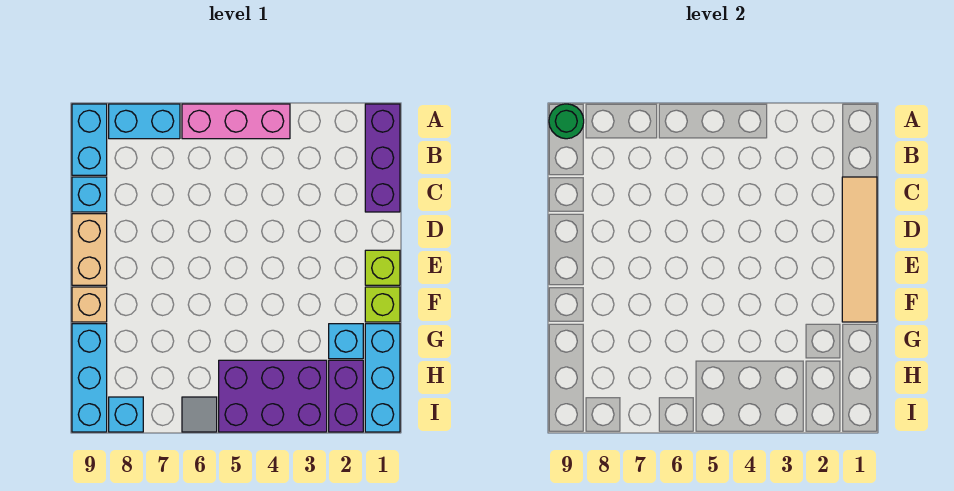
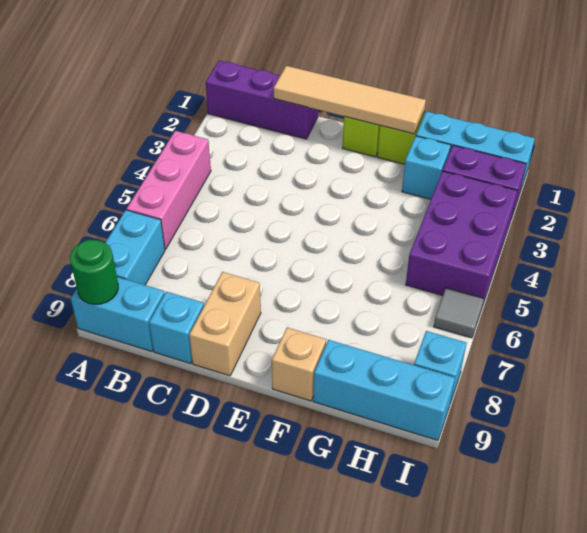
tan 1x2 brick [72,214,107,285] -> tan 1x2 brick turned to [189,272,261,376]

